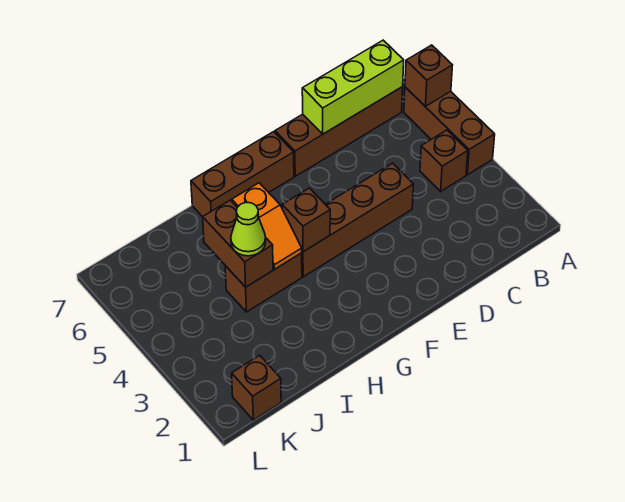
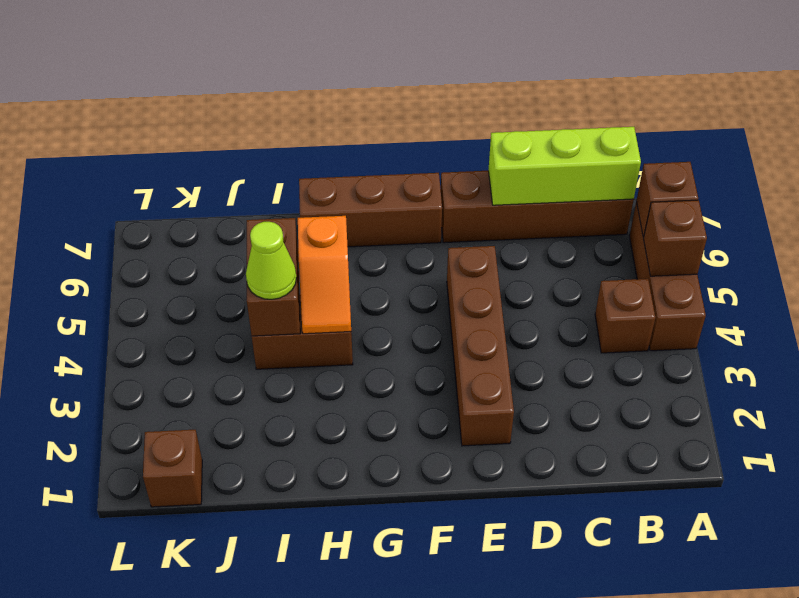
brown 1x4 brick [302,163,414,277] -> brown 1x4 brick turned to [447,246,514,446]
brown 1x1 brick [282,188,330,252] -> brown 1x1 brick moved to [643,200,707,276]

